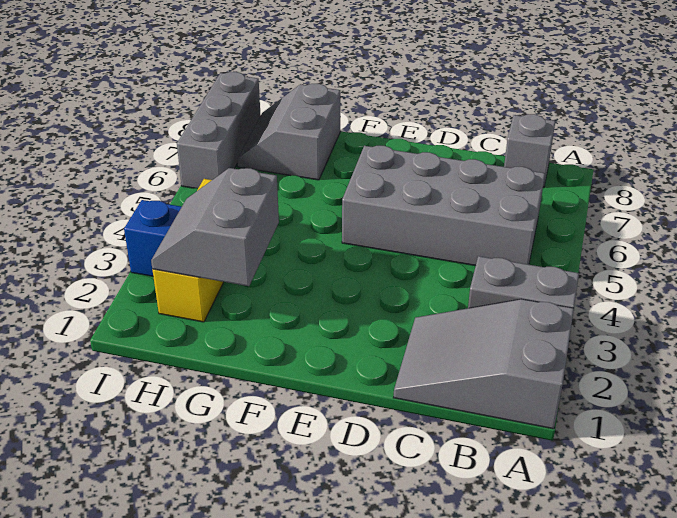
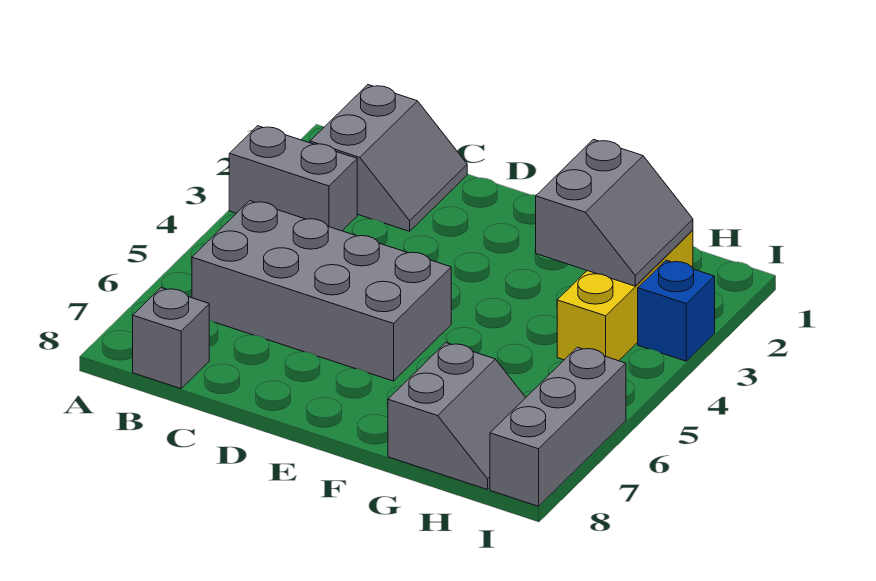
grey 2x3 slope [394,299,574,429] -> grey 2x2 slope [310,85,467,231]

